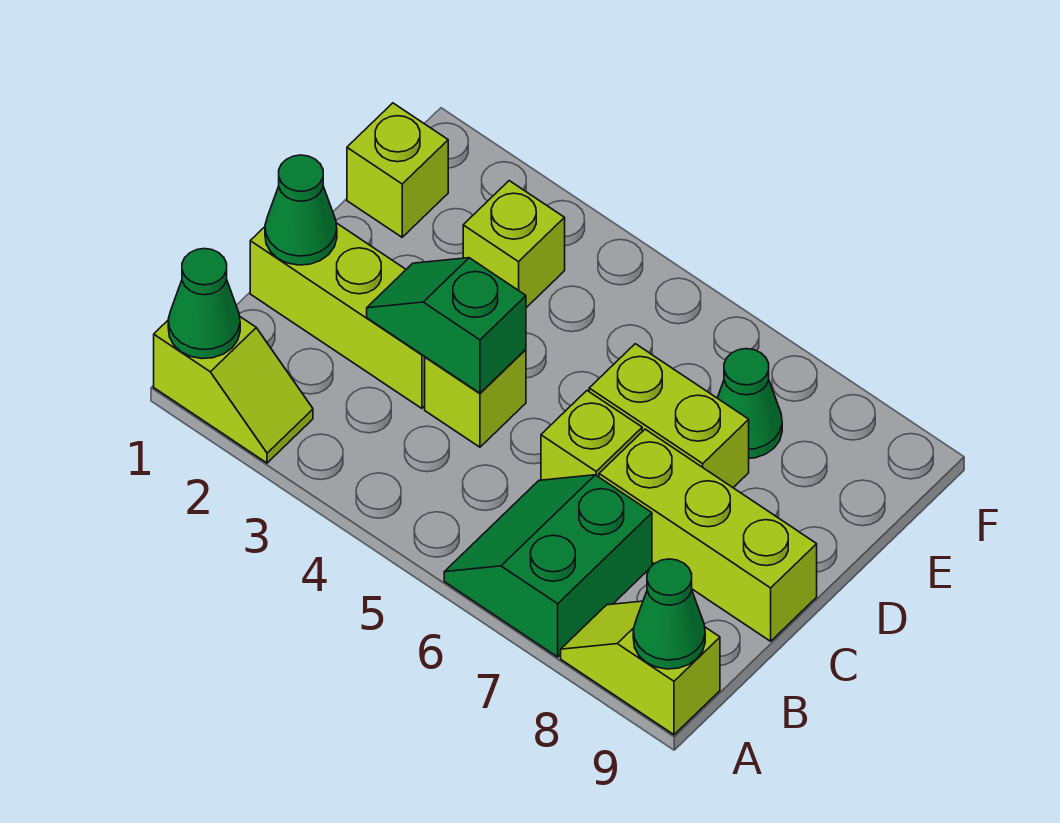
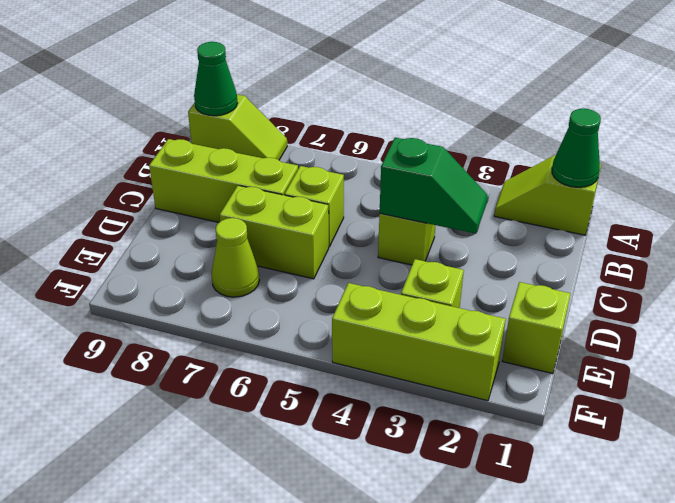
green 2x2 slope [444,475,652,657] -> none
lime 1x3 brick [250,223,425,408] -> lime 1x3 brick moved to [332,283,506,401]
green 1x1 cone [265,155,337,265] -> none
green 1x1 cone [718,349,782,458] -> lime 1x1 cone [211,218,260,297]

